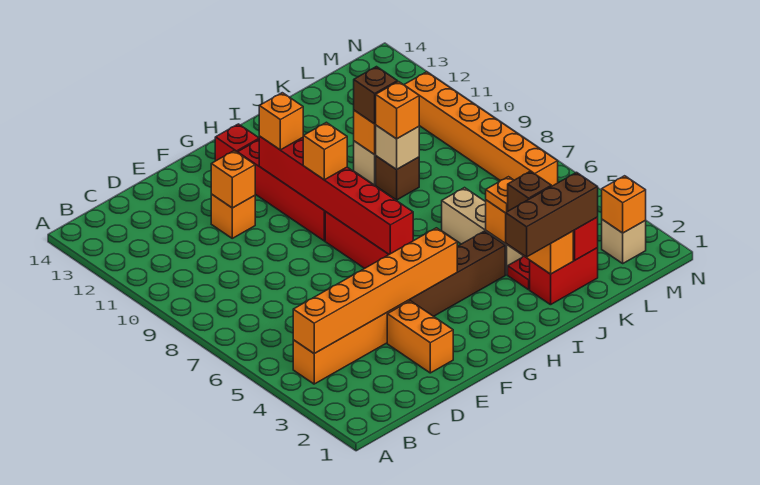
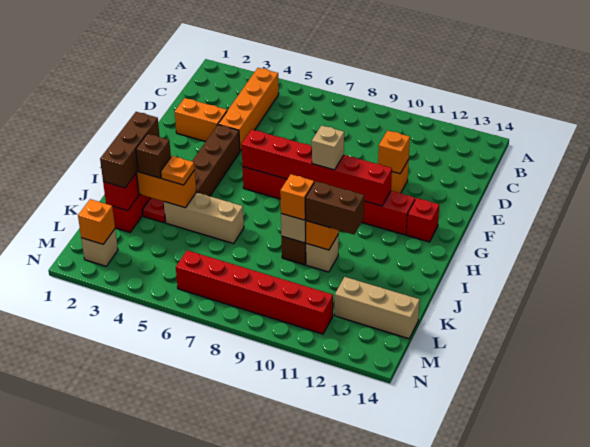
orange 1x6 brick [293,228,457,354] -> none
orange 1x1 brick [303,122,347,180] -> tan 1x1 brick [312,126,344,170]
orange 1x1 brick [259,93,303,150] -> none
brown 1x1 brick [354,67,397,124] -> brown 1x2 brick [305,181,364,234]
none -> tan 1x3 brick [335,277,420,339]
orange 1x6 brick [404,72,558,186] -> red 1x6 brick [176,250,333,334]

